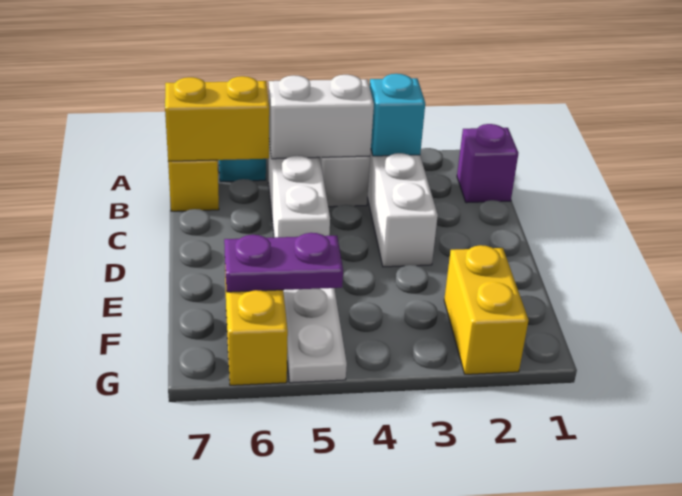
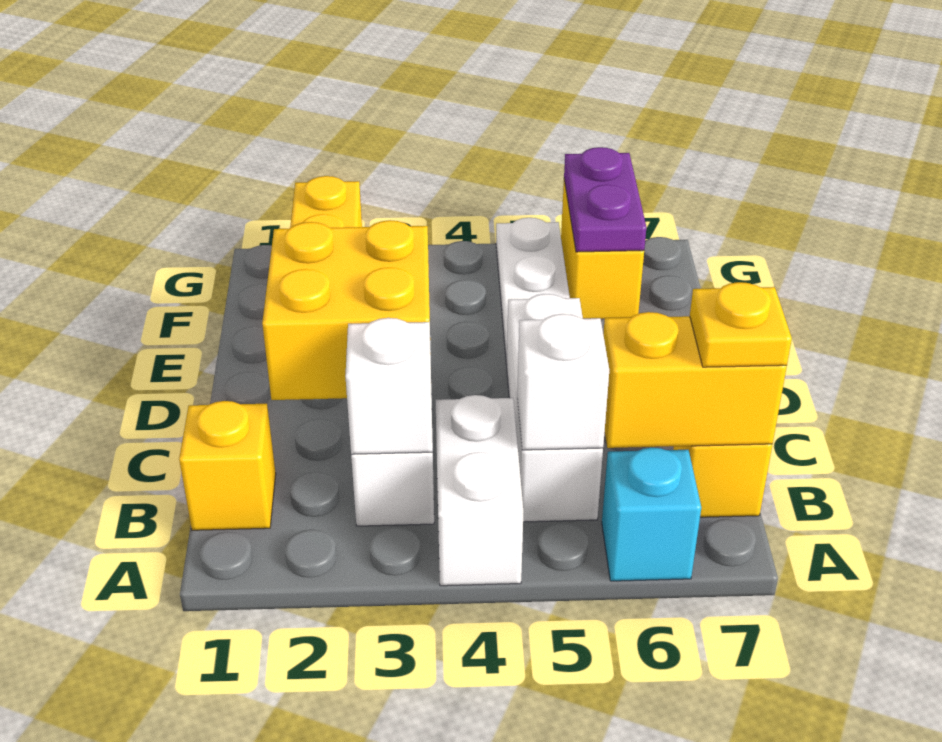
purple 1x1 brick [457,124,518,203] -> yellow 1x1 brick [179,401,276,530]
cyan 1x1 brick [369,74,425,156] -> white 1x1 brick [345,318,433,454]
white 1x2 brick [269,75,374,159] -> white 1x1 brick [517,314,609,450]
none -> yellow 1x1 plate [690,282,792,367]
none -> yellow 2x2 brick [262,220,431,400]
purple 1x2 plate [224,233,343,292] -> purple 1x2 plate turned to [564,147,646,252]

